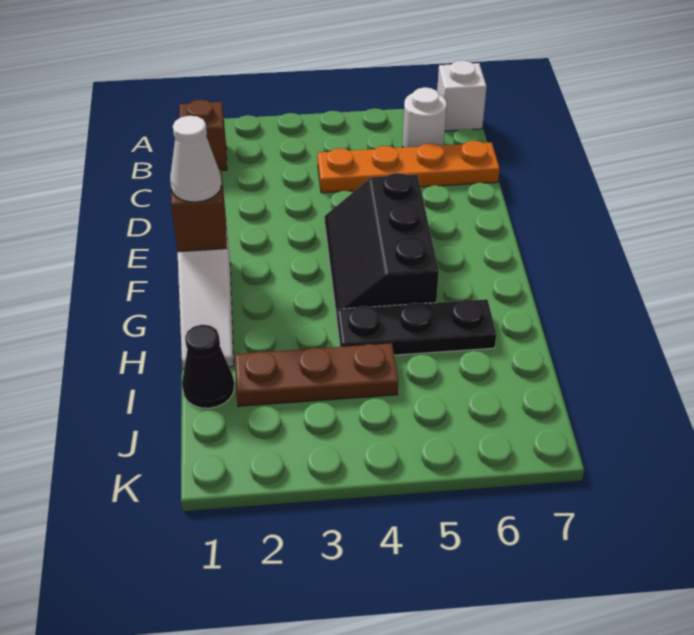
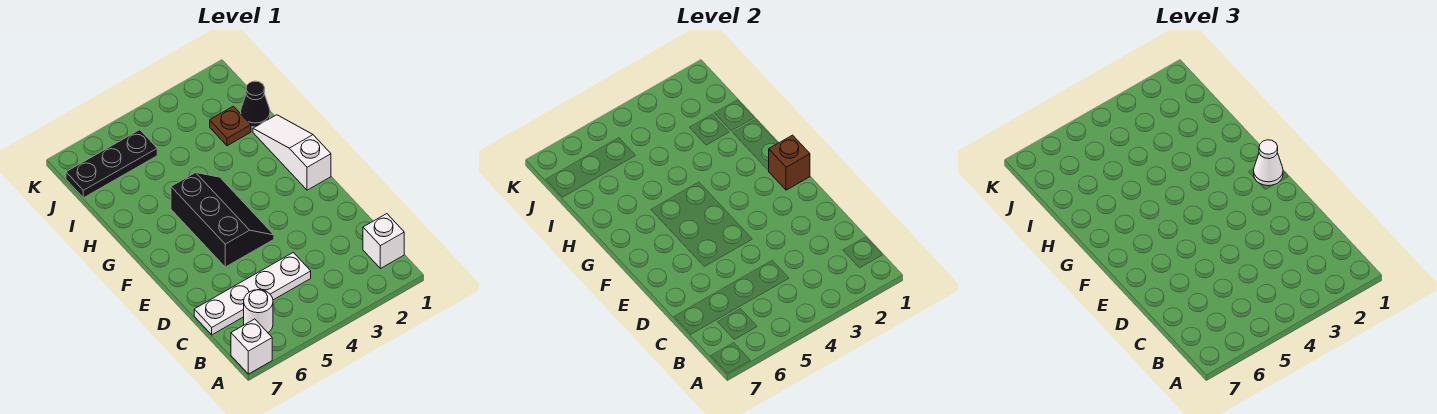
brown 1x1 brick [179,100,227,171] -> white 1x1 brick [363,214,404,269]
orange 1x4 plate [318,141,500,193] -> white 1x4 plate [194,252,311,335]
black 1x3 plate [337,299,496,355] -> black 1x3 plate moved to [66,130,157,198]
brown 1x3 plate [235,343,398,406] -> brown 1x1 plate [210,106,251,146]

